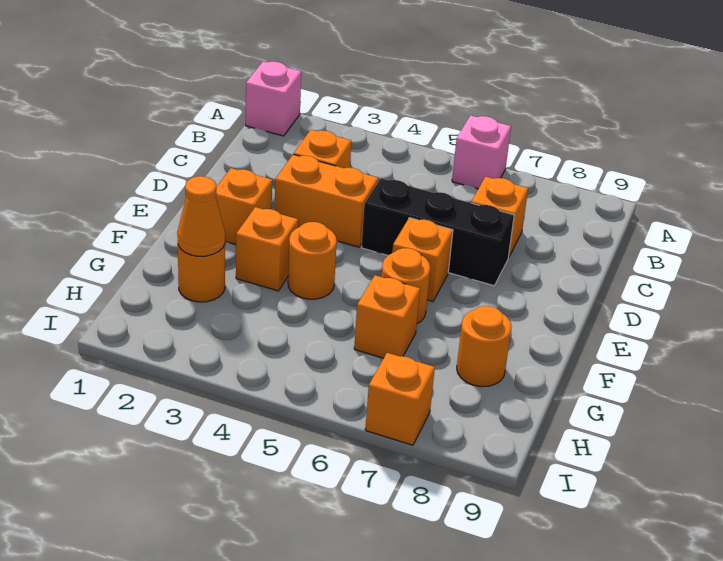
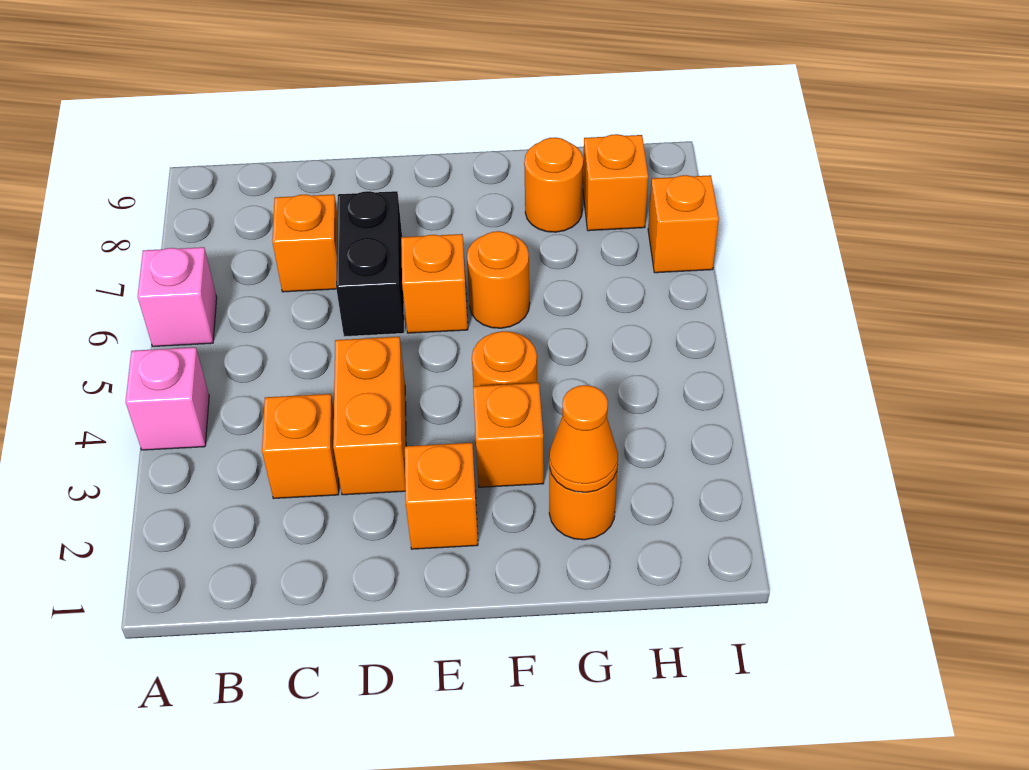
pink 1x1 brick [246,61,301,136] -> pink 1x1 brick moved to [125,347,209,450]
black 1x3 brick [362,179,514,286] -> black 1x2 brick [336,191,404,337]
orange 1x1 brick [354,275,420,358] -> orange 1x1 brick moved to [583,134,648,231]

